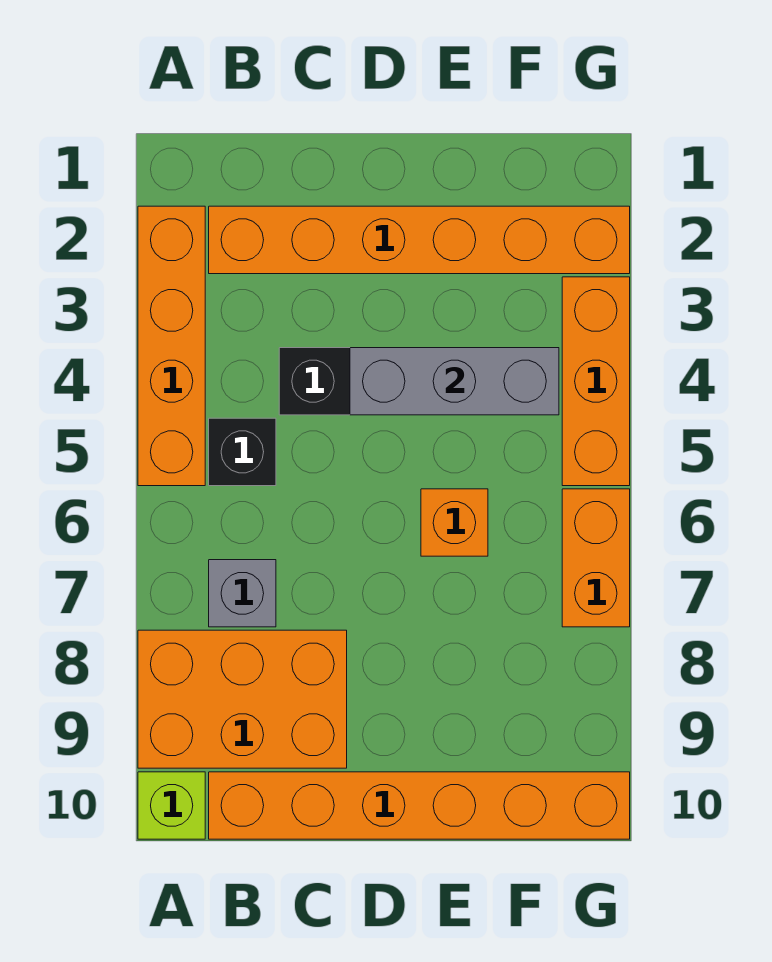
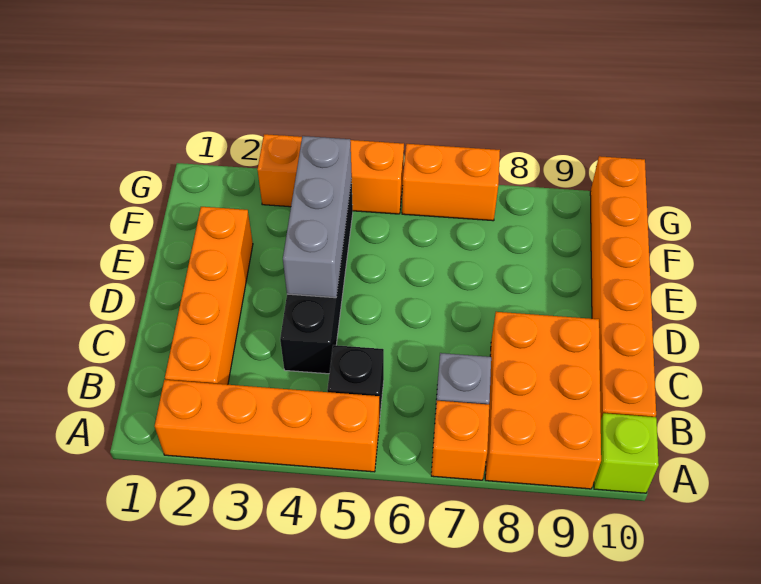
orange 1x6 brick [209,206,630,274] -> orange 1x4 brick [165,207,253,385]
orange 1x1 brick [421,489,488,556] -> orange 1x1 brick moved to [431,401,489,480]

